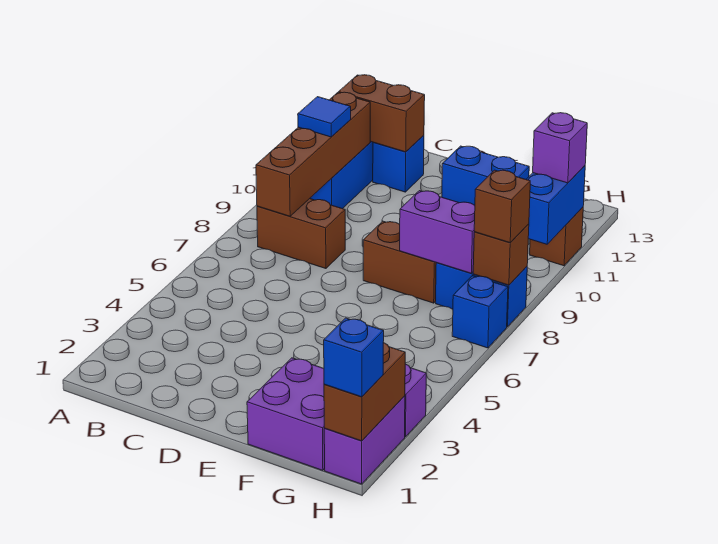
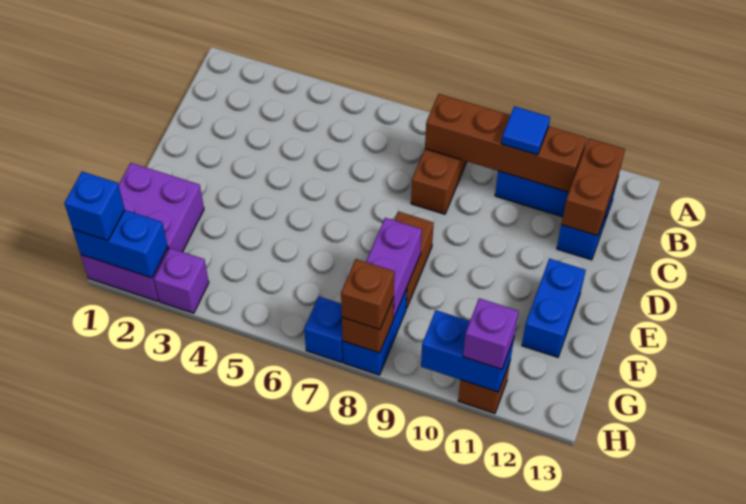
brown 1x2 brick [324,343,405,441] -> blue 1x2 brick [73,210,168,278]

